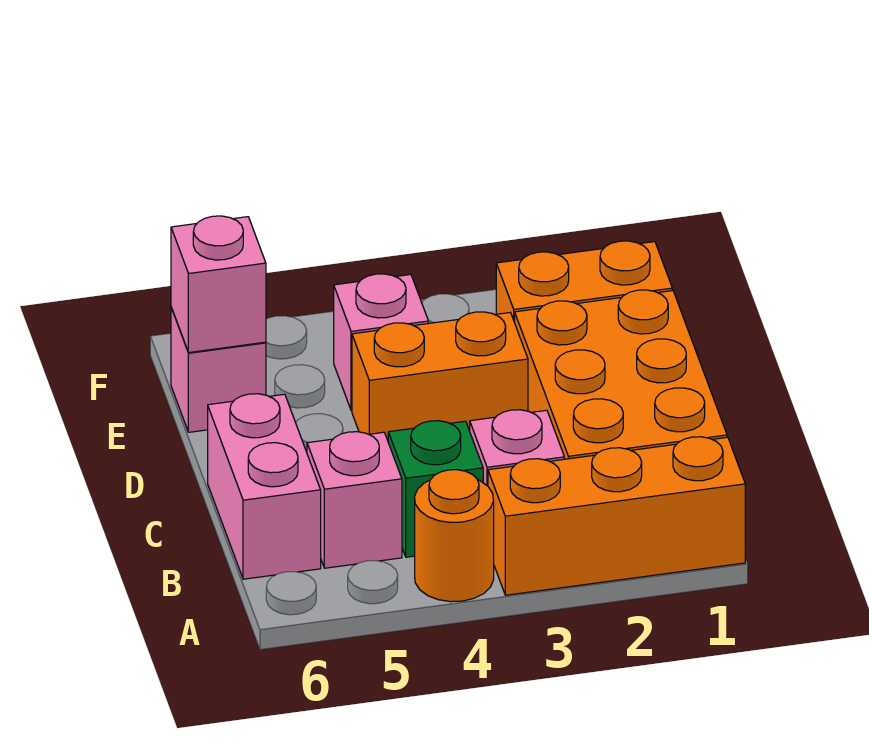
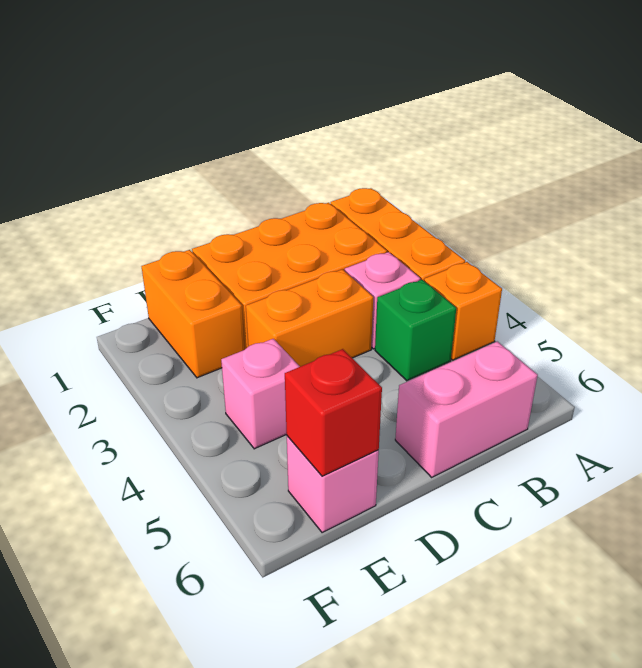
orange 1x1 round brick [415,470,494,602] -> orange 1x1 brick [424,262,502,360]
pink 1x1 brick [307,432,402,568] -> none
orange 1x2 brick [352,312,528,440] -> orange 1x2 brick turned to [246,269,373,367]
pink 1x1 brick [171,216,266,353] -> red 1x1 brick [285,349,382,476]

